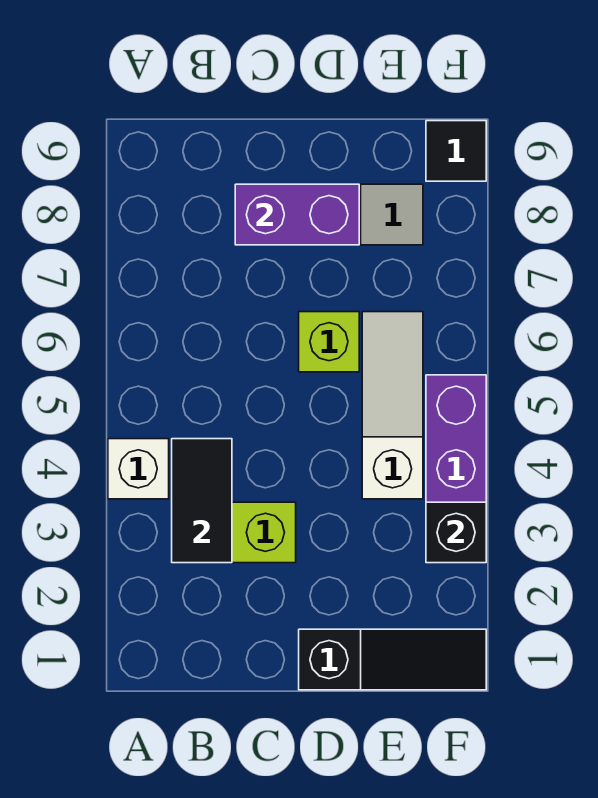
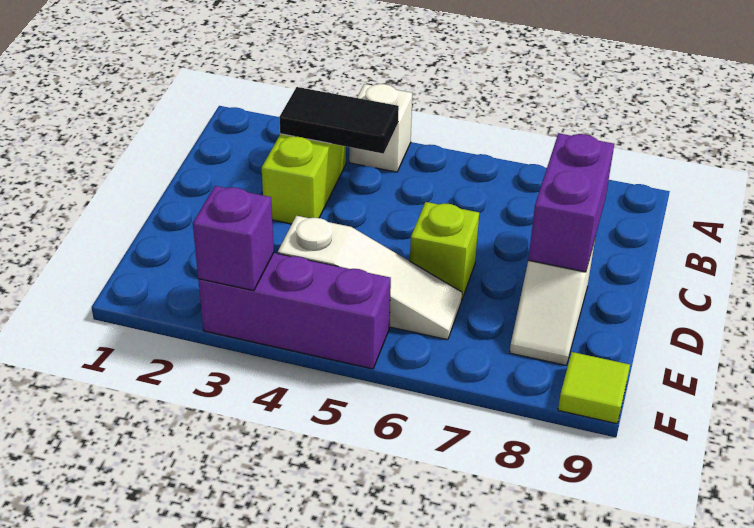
black 1x3 slope [299,629,486,690] -> none
black 1x1 brick [426,502,486,563] -> purple 1x1 brick [193,186,274,291]
black 1x1 tile [426,121,486,181] -> lime 1x1 tile [558,352,630,424]

